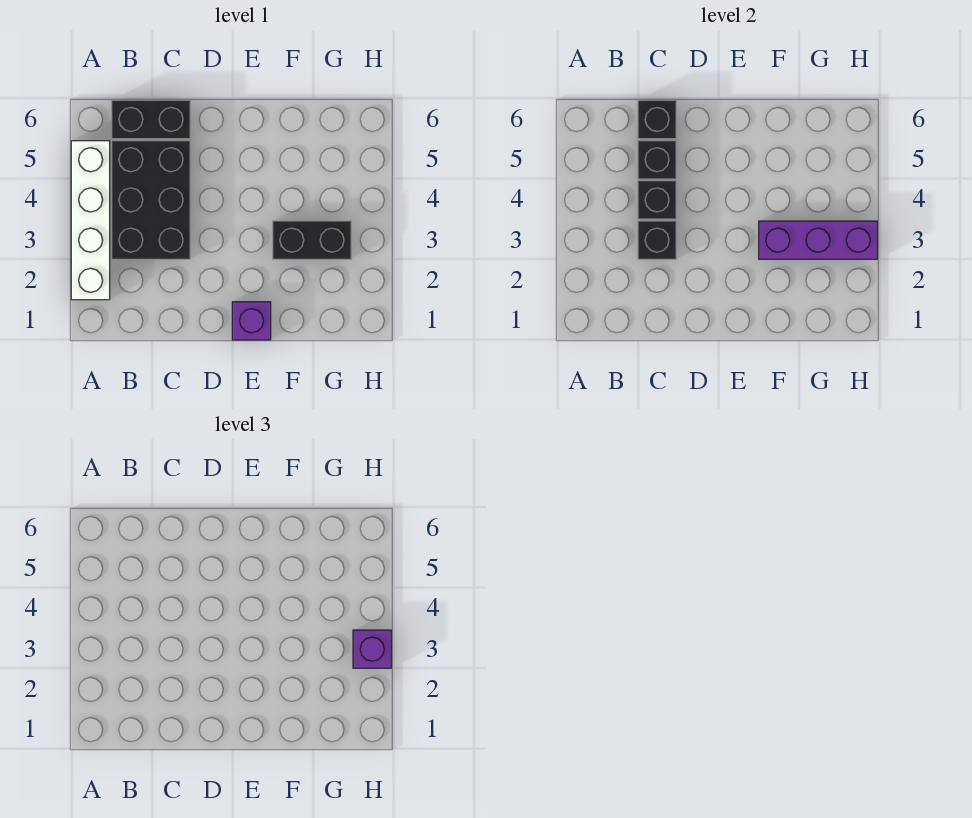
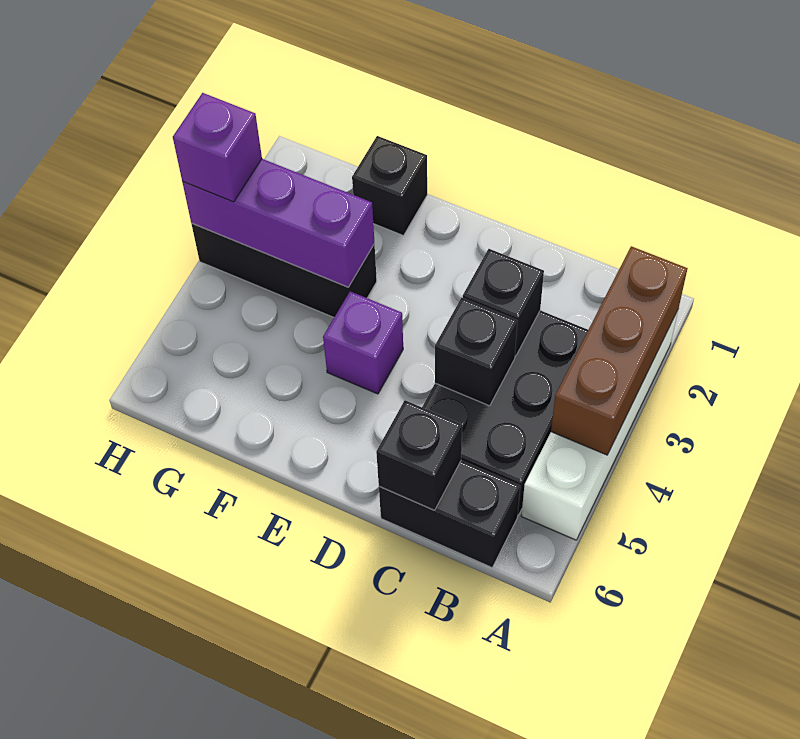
none -> brown 1x3 brick [551,246,688,455]
black 1x1 brick [638,141,676,179] -> black 1x1 brick moved to [352,136,427,236]
purple 1x1 brick [232,302,271,340] -> purple 1x1 brick moved to [323,291,403,394]
black 1x2 brick [273,221,351,259] -> black 1x3 brick [191,223,377,317]

